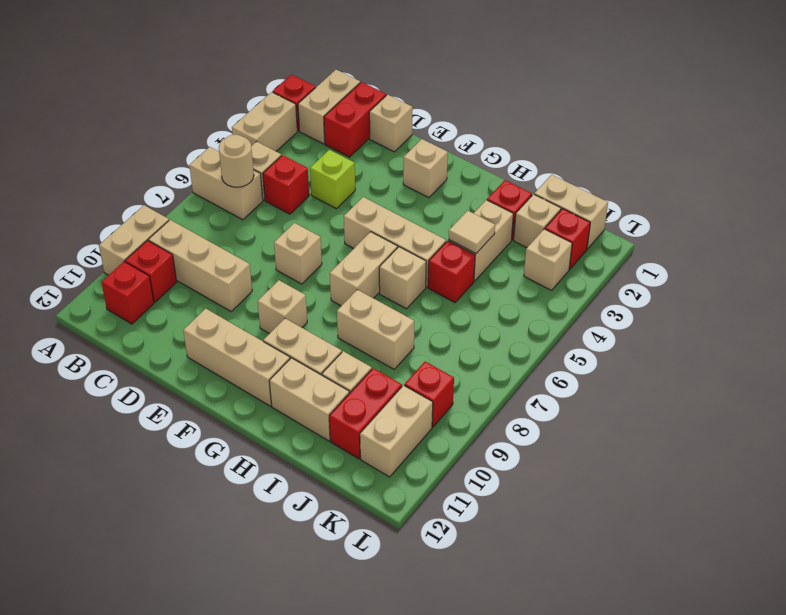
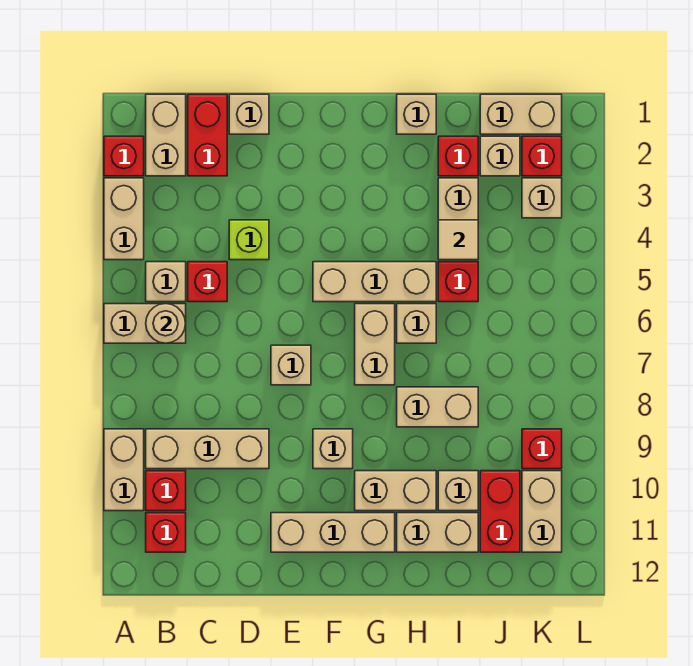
tan 1x1 brick [403,139,448,198] -> tan 1x1 brick moved to [397,94,436,134]

